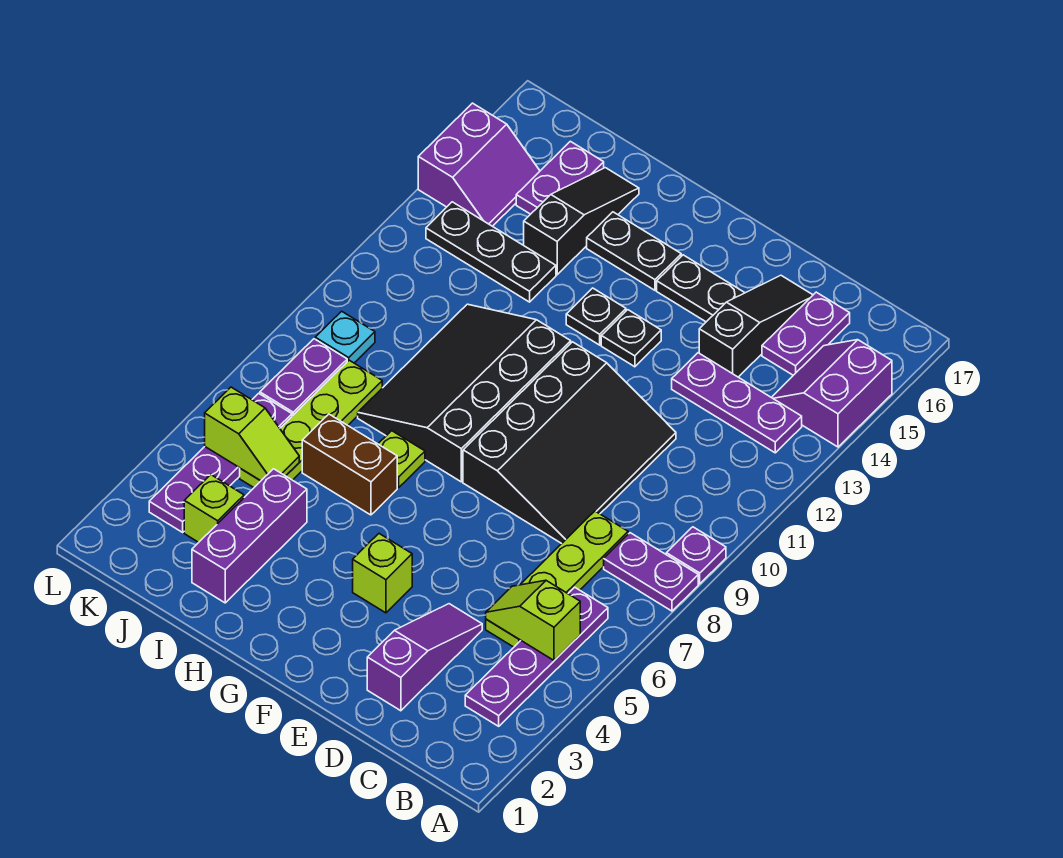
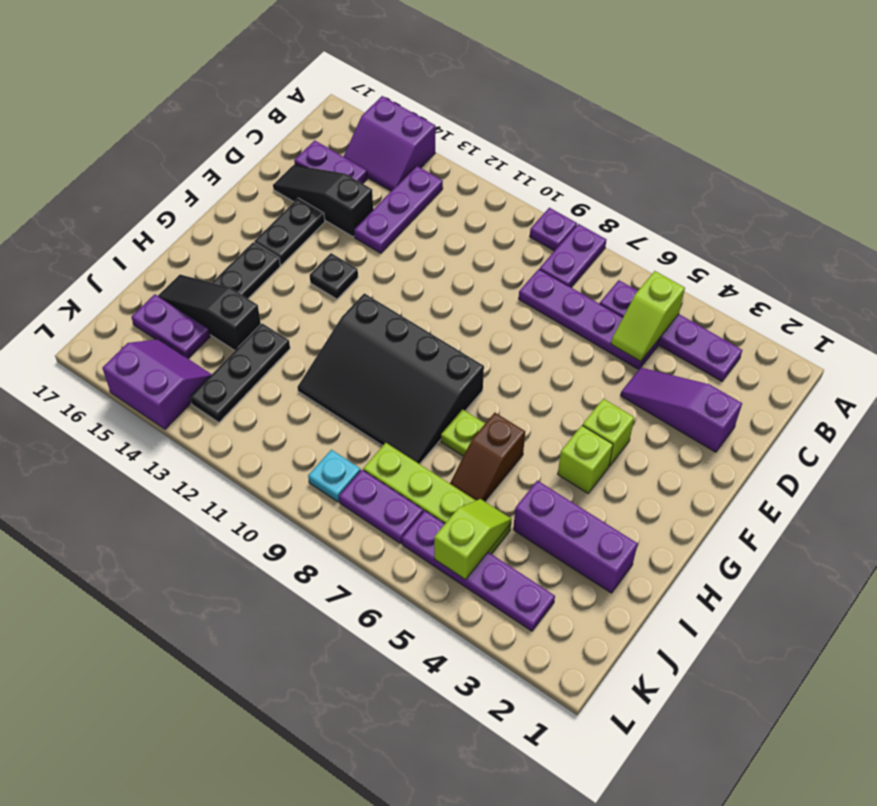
lime 1x4 plate [486,511,628,647] -> purple 1x4 plate [519,269,659,370]
black 3x4 slope [463,342,676,544] -> none
black 1x1 plate [566,288,626,345] -> none
brown 1x2 brick [302,414,397,515] -> brown 1x2 slope [450,413,525,501]
lime 1x1 brick [184,475,244,542] -> lime 1x1 brick moved to [558,426,613,493]

